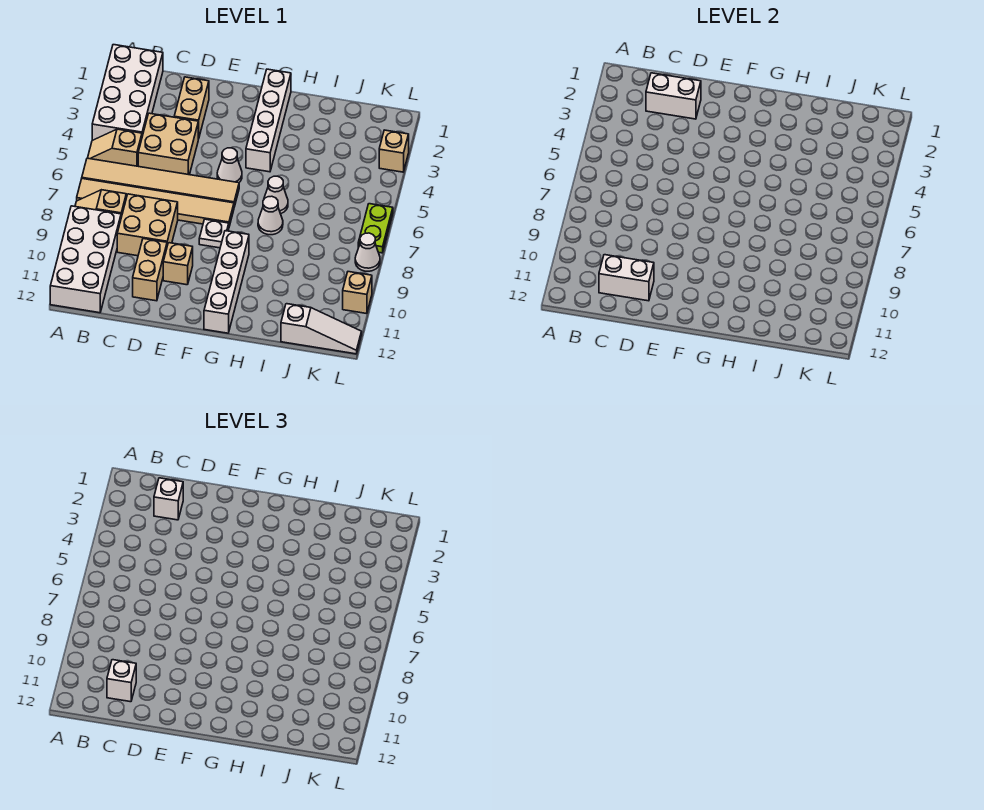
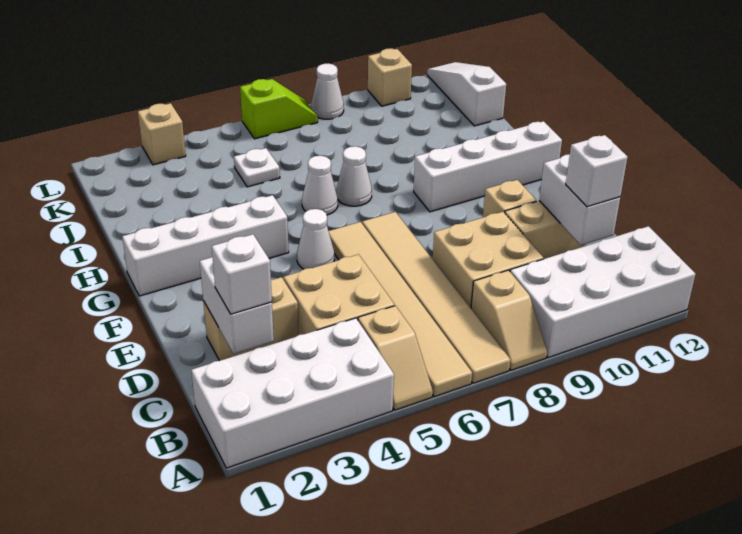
white 1x1 plate [199,219,229,248] -> white 1x1 plate moved to [234,148,280,187]
lime 1x2 plate [358,204,393,253] -> lime 1x2 slope [240,79,318,139]

